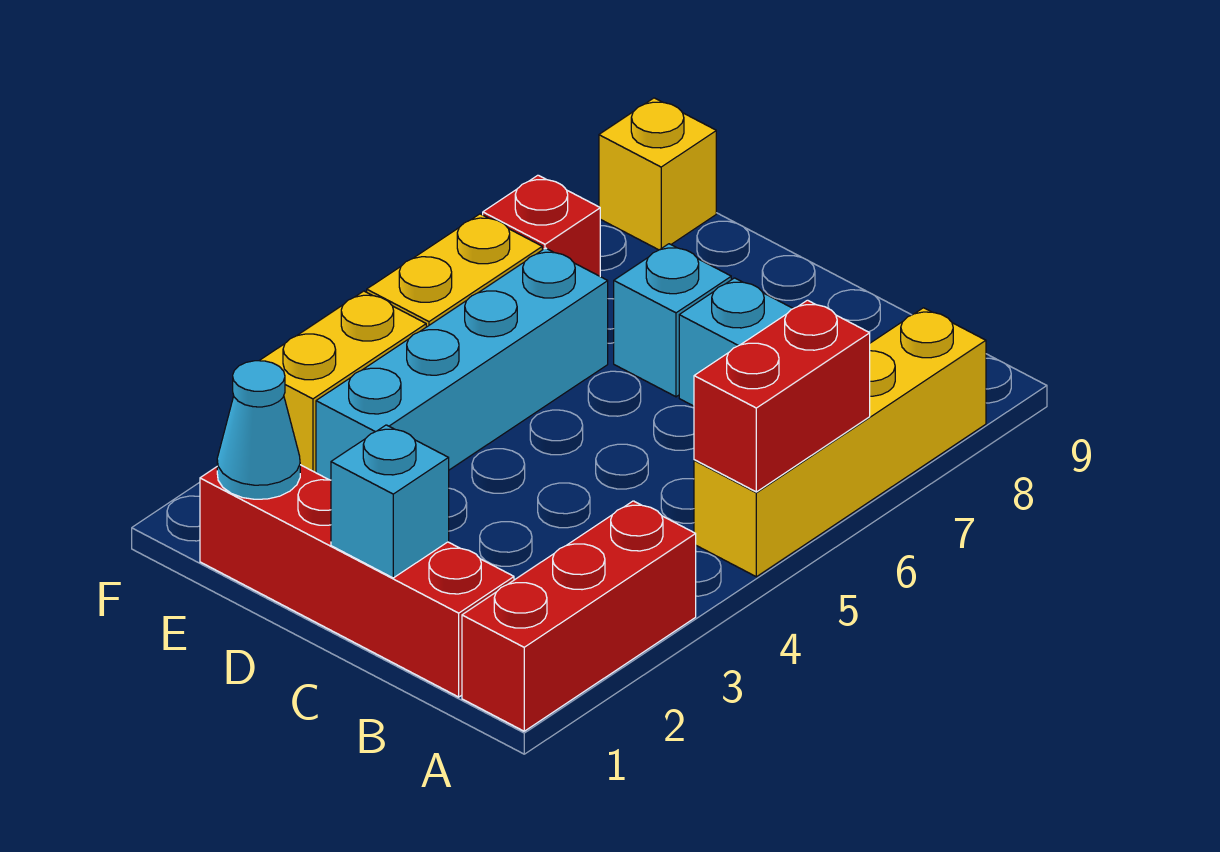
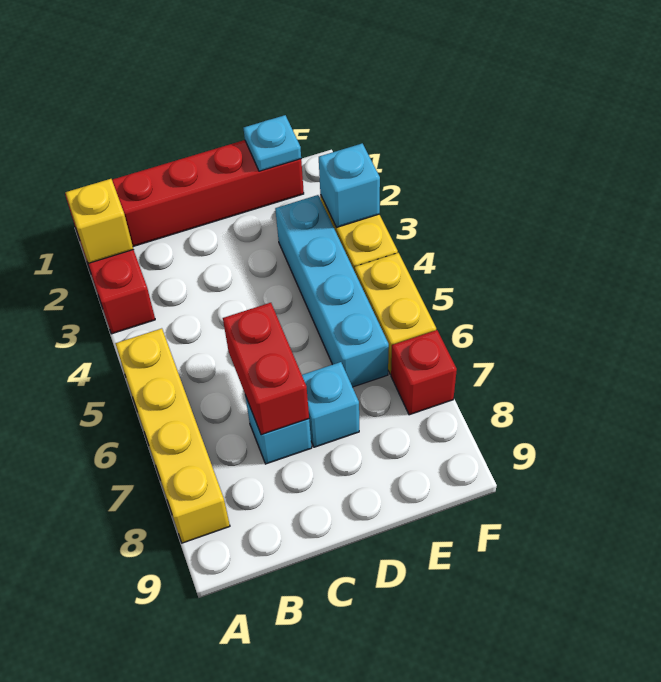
red 1x2 brick [694,300,870,492] -> red 1x2 brick moved to [223,303,309,435]
cyan 1x1 brick [331,425,449,578] -> cyan 1x1 brick moved to [319,143,380,228]
cyan 1x1 cone [217,361,300,499] -> cyan 1x1 plate [244,115,301,171]
yellow 1x1 brick [599,98,716,250] -> yellow 1x1 brick moved to [65,179,133,263]

